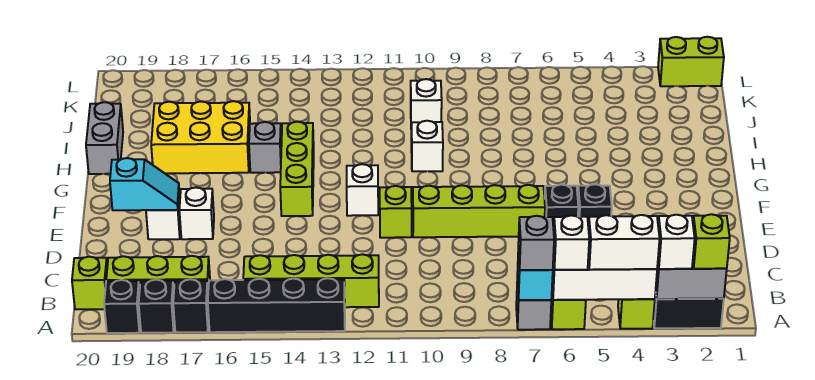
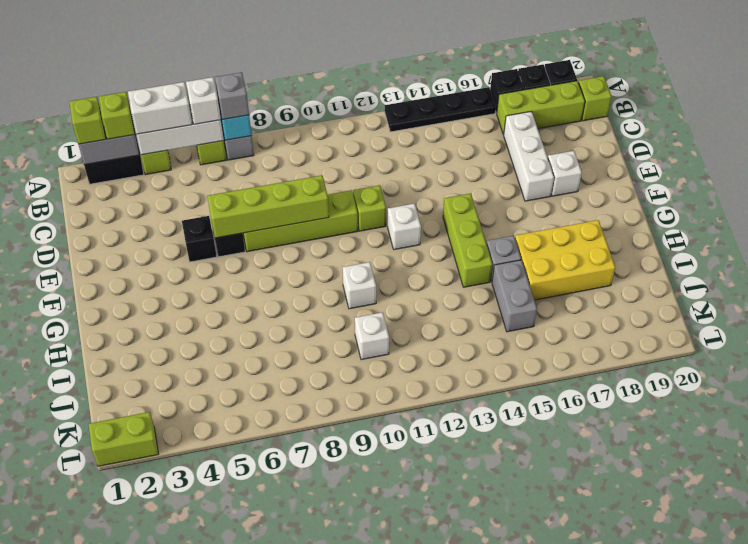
white 1x1 brick [658,215,695,269] -> lime 1x1 brick [99,92,135,139]
black 1x4 brick [208,278,345,332] -> black 1x4 plate [385,87,496,132]
lime 1x4 brick [243,254,379,307] -> lime 1x4 brick moved to [207,175,329,238]
white 1x1 brick [179,188,214,239] -> white 1x3 brick [503,111,554,201]
cyan 1x2 slope [110,158,179,210] -> none
grey 1x2 brick [86,102,123,174] -> grey 1x2 brick moved to [492,260,537,332]

